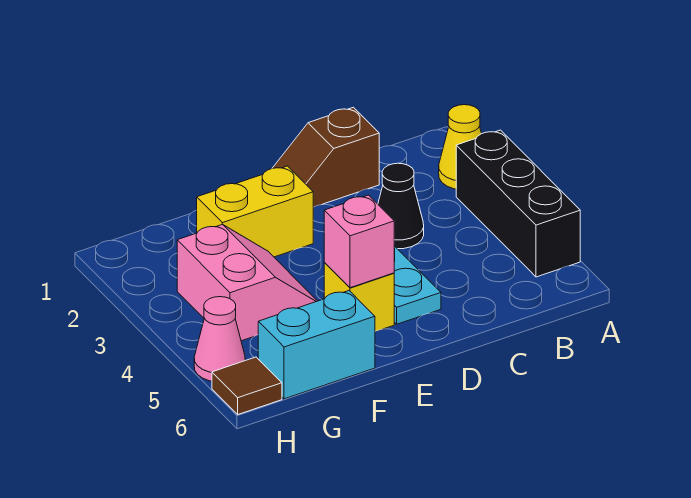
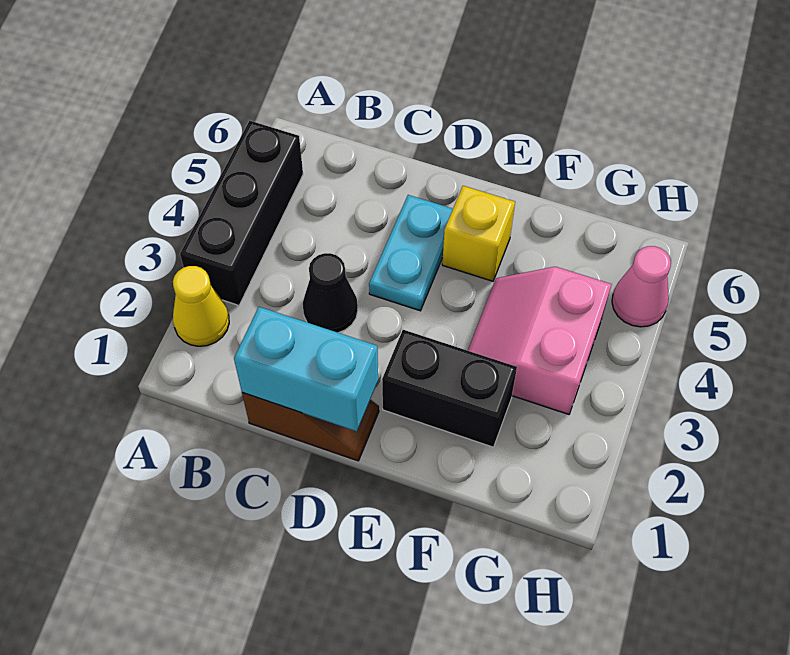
yellow 1x2 brick [197,166,313,257] -> black 1x2 brick [382,330,517,447]
pink 1x1 brick [324,195,394,288] -> none
cyan 1x2 brick [258,291,375,399] -> cyan 1x2 brick moved to [234,307,378,431]
brown 1x1 tile [212,357,282,414] -> none

